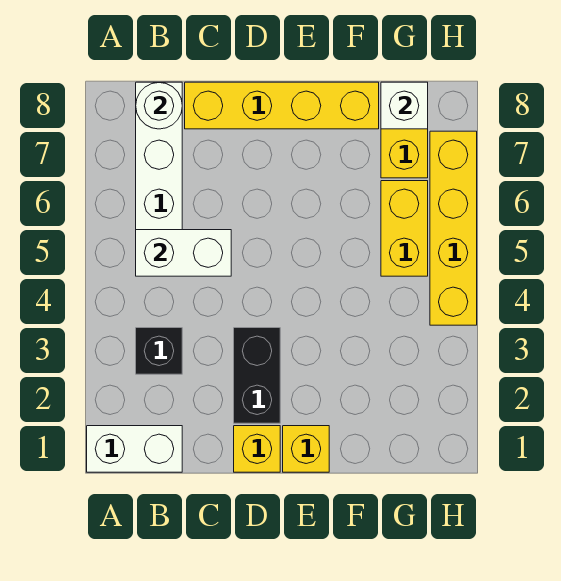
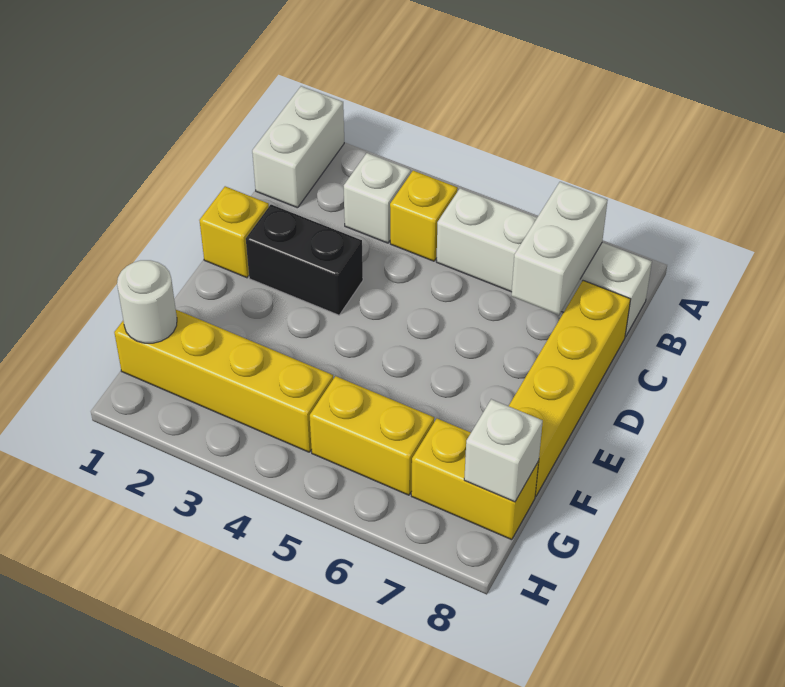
black 1x1 brick [136,328,182,374] -> white 1x1 brick [344,153,411,243]
white 1x2 brick [136,230,231,276] -> white 1x2 brick moved to [511,182,608,315]
white 1x1 round brick [136,82,182,129] -> white 1x1 round brick moved to [117,260,177,343]
yellow 1x1 brick [283,426,329,472] -> yellow 1x1 brick moved to [390,171,458,261]
yellow 1x4 brick [430,131,477,325] -> yellow 1x4 brick moved to [114,310,333,452]

